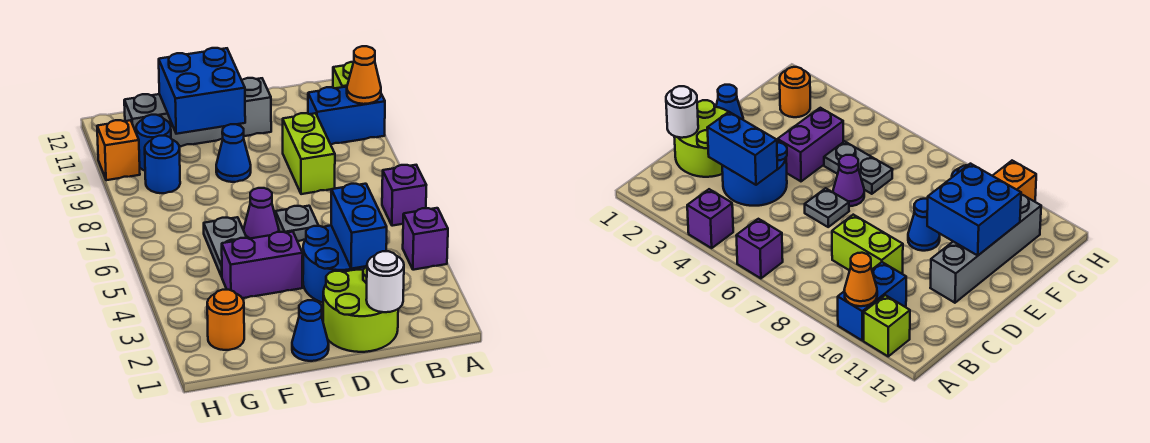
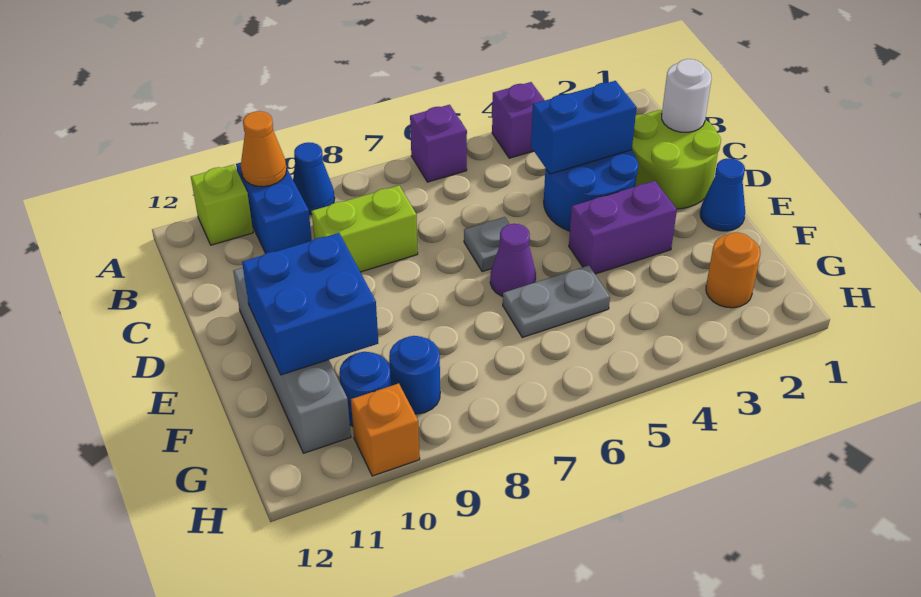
purple 1x2 brick [222,232,303,298] -> purple 1x2 brick turned to [569,181,677,274]
blue 1x1 cone [216,124,251,182] -> blue 1x1 cone moved to [293,142,335,215]

